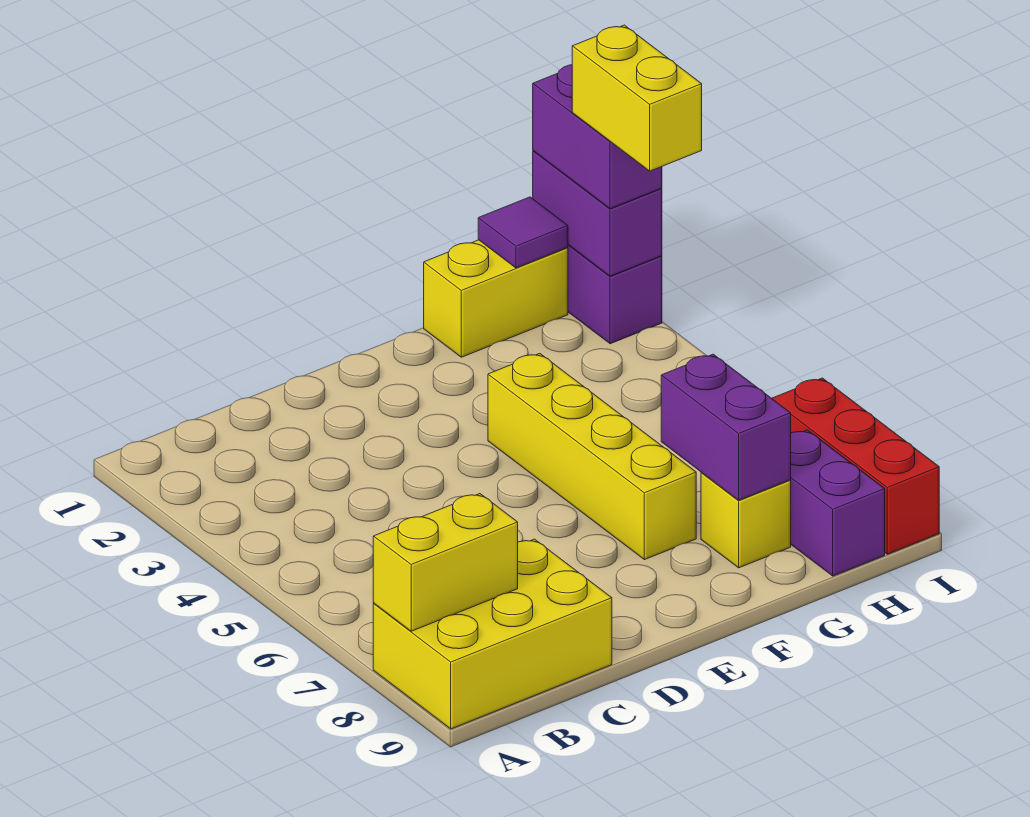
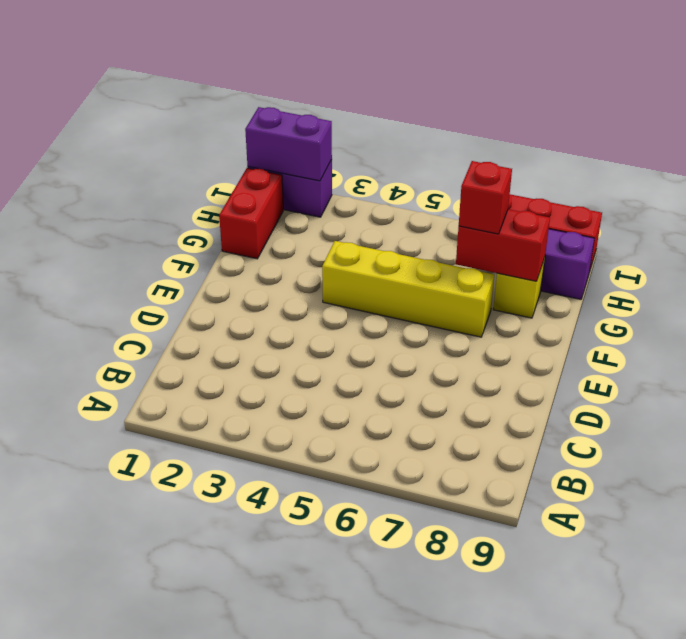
yellow 2x3 brick [373,539,612,729] -> none
yellow 1x2 brick [373,494,518,631] -> none
yellow 1x2 brick [424,240,568,357] -> red 1x2 brick [219,168,283,259]
purple 1x2 brick [661,354,791,500] -> red 1x2 brick [456,209,550,281]
none -> red 1x1 brick [459,161,512,234]
purple 1x1 tile [478,197,568,268] -> none
purple 1x2 brick [533,65,662,209] -> none
yellow 1x2 brick [572,25,702,171] -> none

